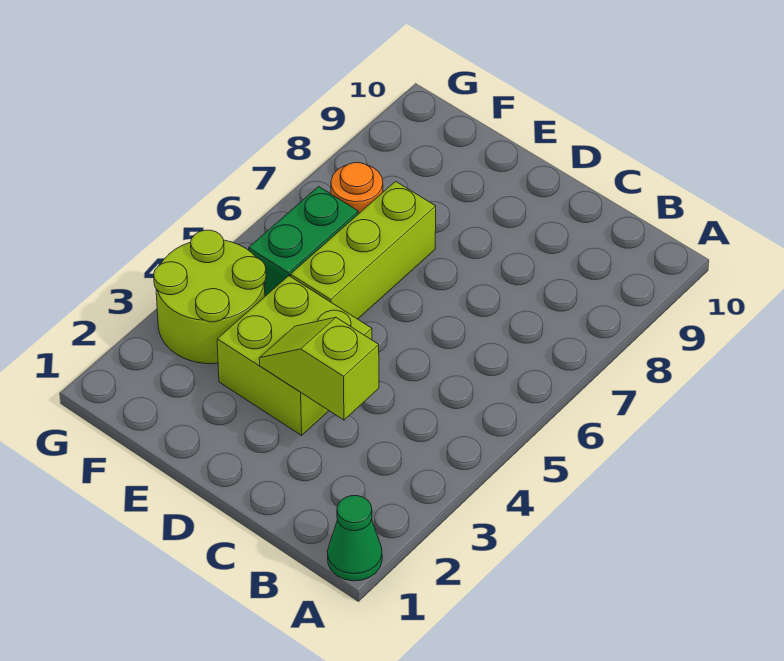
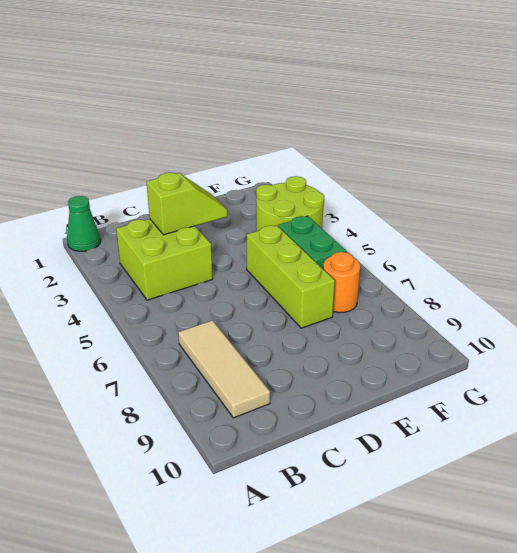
none -> tan 1x3 tile [178,320,270,418]
lime 2x2 brick [217,276,372,435] -> lime 2x2 brick moved to [116,219,213,300]

